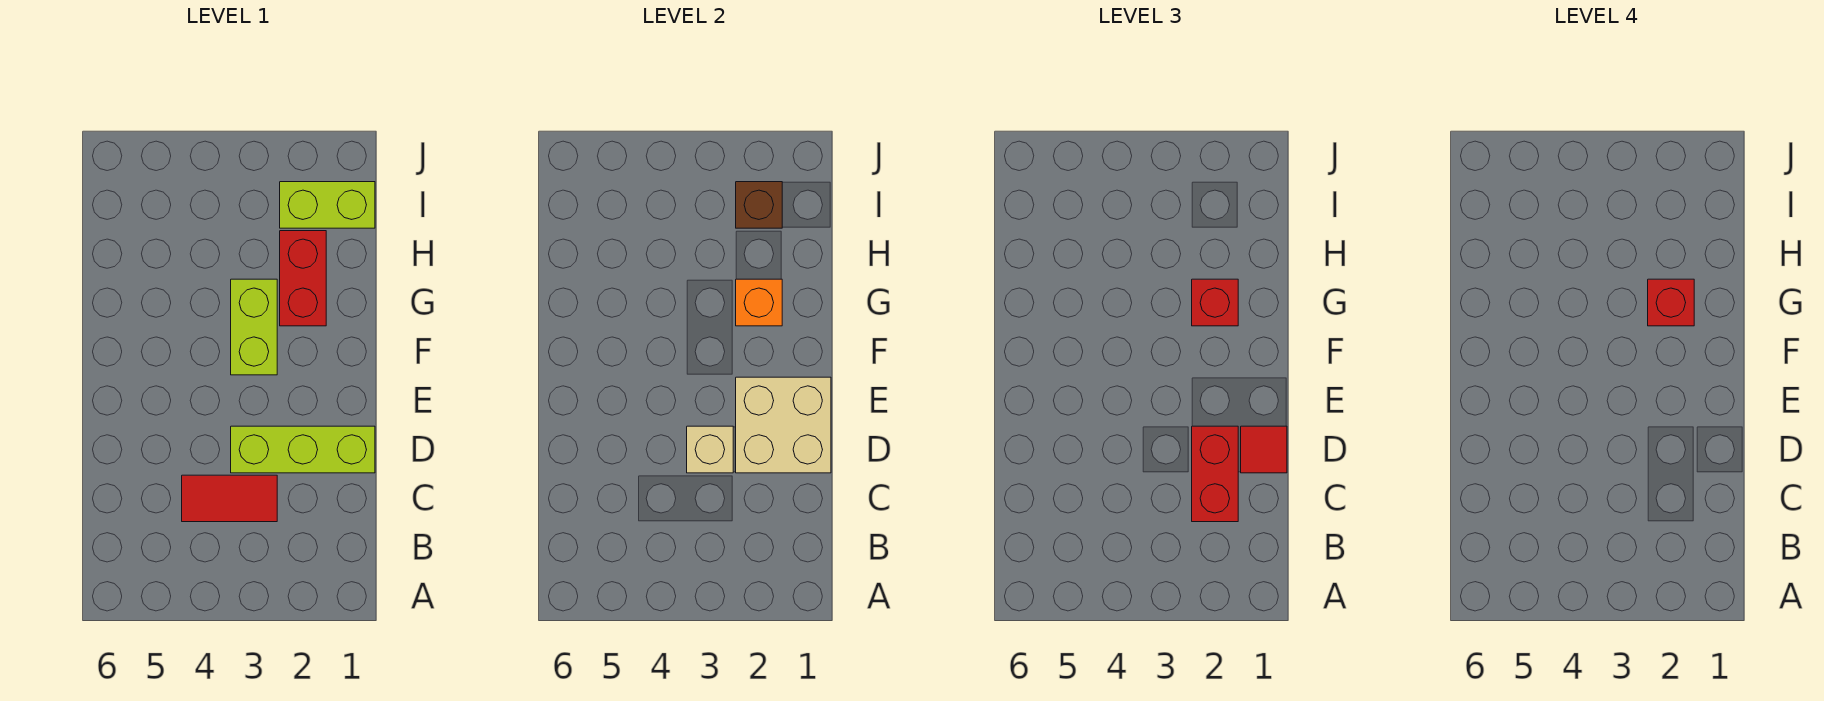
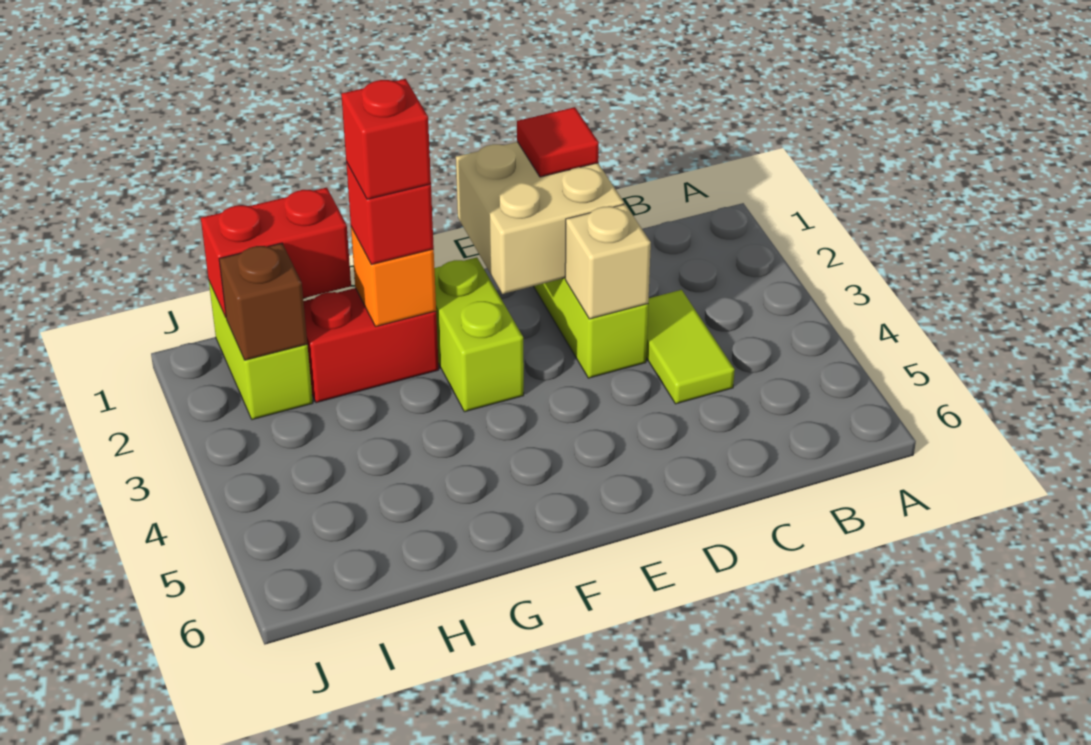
red 1x2 brick [1192,426,1238,522] -> red 1x2 brick moved to [201,188,351,317]
red 1x2 tile [182,475,277,522] -> lime 1x2 tile [646,290,735,404]
lime 1x2 brick [231,279,277,375] -> lime 1x2 brick turned to [434,257,524,412]

